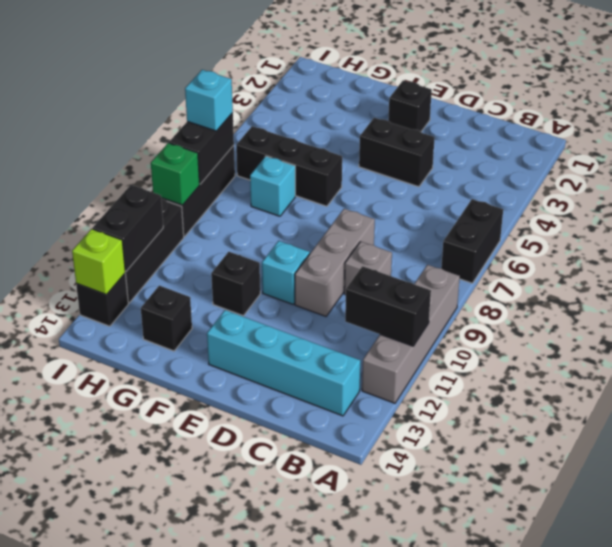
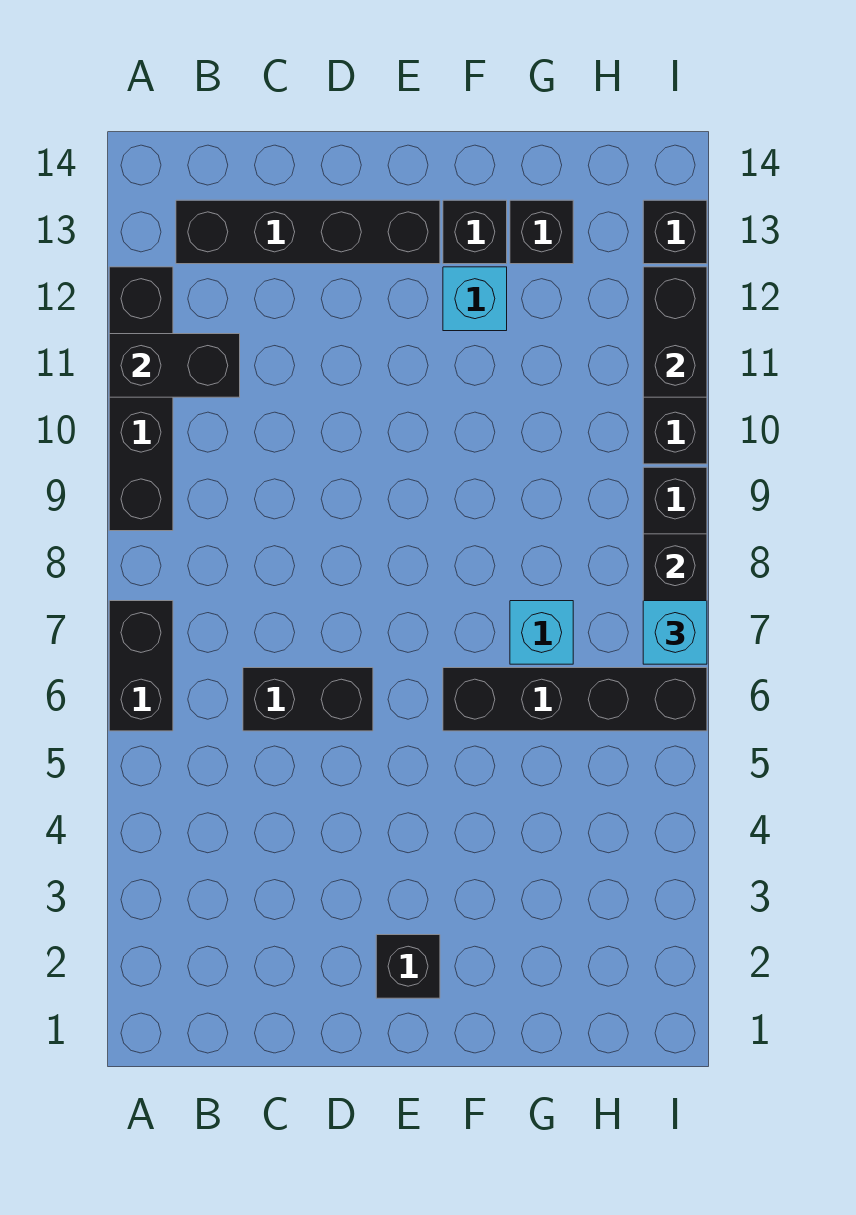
grey 1x4 brick [362,265,460,403] -> black 1x4 brick [109,267,173,531]
cyan 1x4 brick [207,310,360,416] -> black 1x4 brick [176,200,440,264]
grey 1x1 brick [344,242,392,295] -> none
black 1x2 brick [359,118,435,187] -> black 1x2 brick moved to [243,668,373,731]
grey 1x3 brick [295,209,375,316] -> none
cyan 1x1 brick [262,241,310,305] -> cyan 1x1 brick moved to [443,267,507,331]
black 1x3 brick [236,126,342,206] -> black 1x4 brick [443,668,707,731]
black 1x1 brick [211,252,260,316] -> black 1x1 brick moved to [443,200,507,264]
green 1x1 brick [151,143,200,205] -> none
lime 1x1 brick [72,229,125,295] -> none

